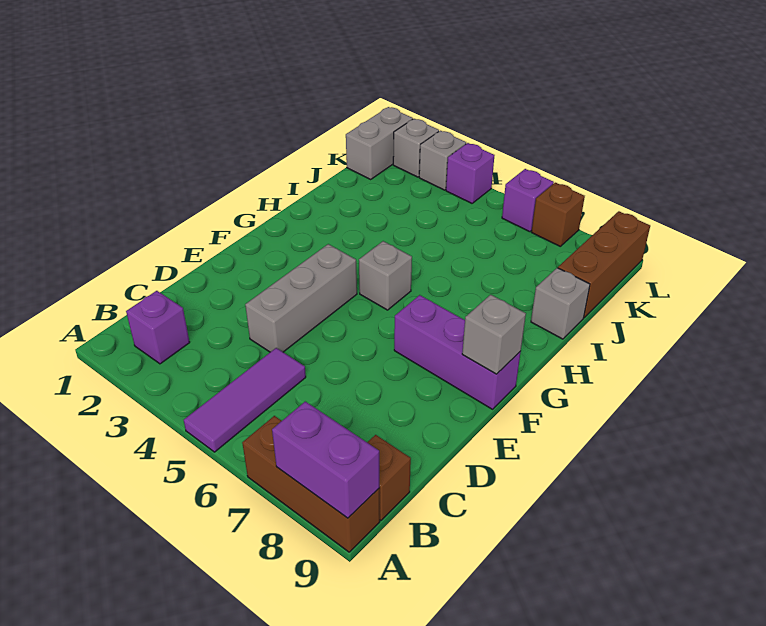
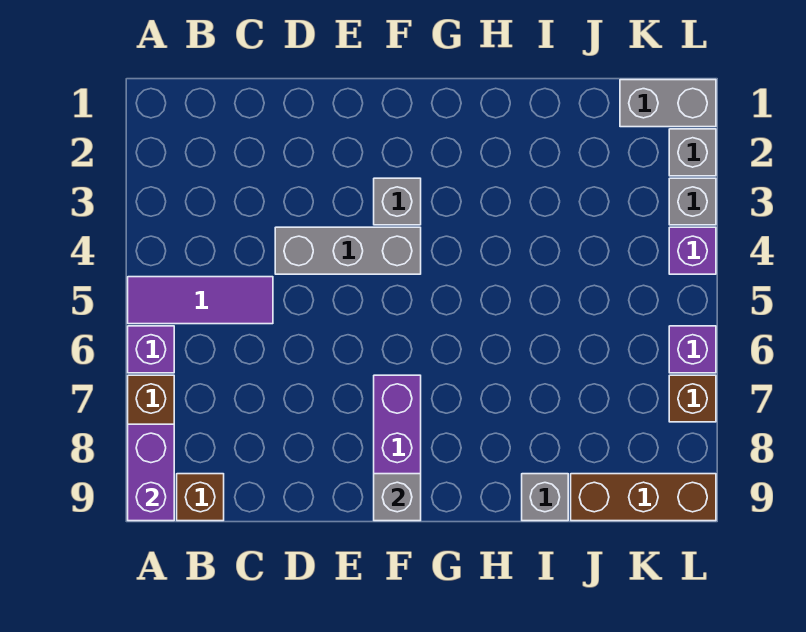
purple 1x1 brick [126,291,190,364] -> purple 1x1 brick moved to [128,326,174,373]
grey 1x1 brick [359,241,412,310] -> grey 1x1 brick moved to [374,178,421,225]

